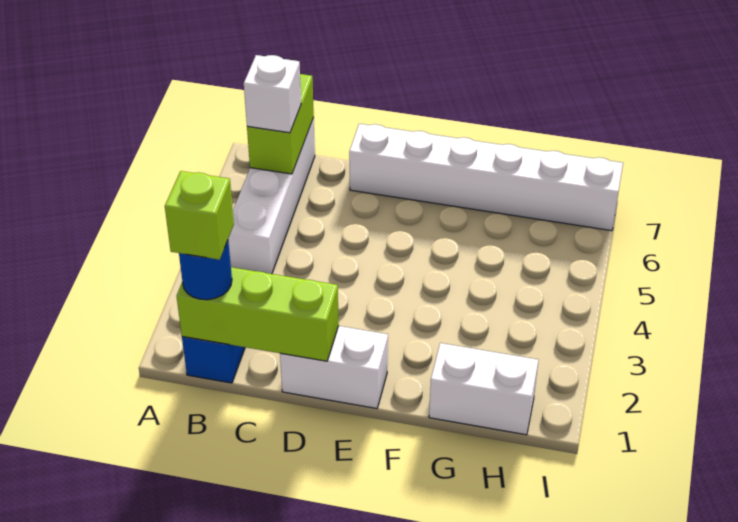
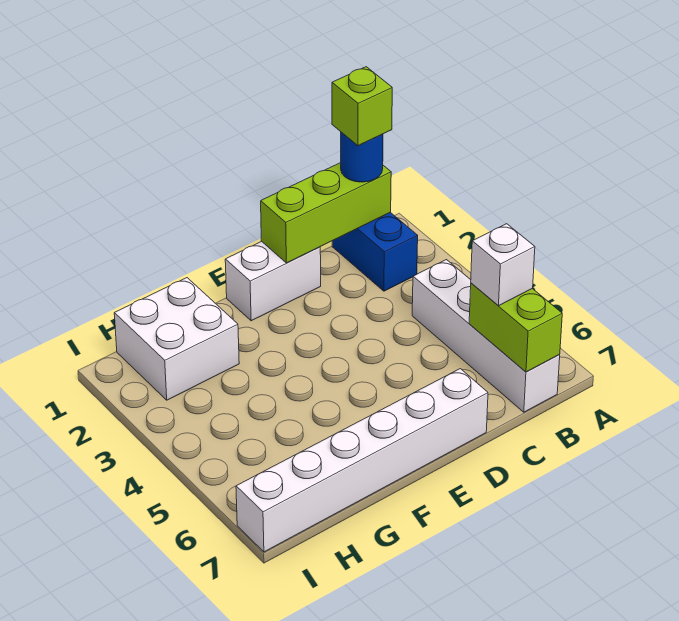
white 1x2 brick [429,343,538,435] -> white 2x2 brick [114,278,239,400]

